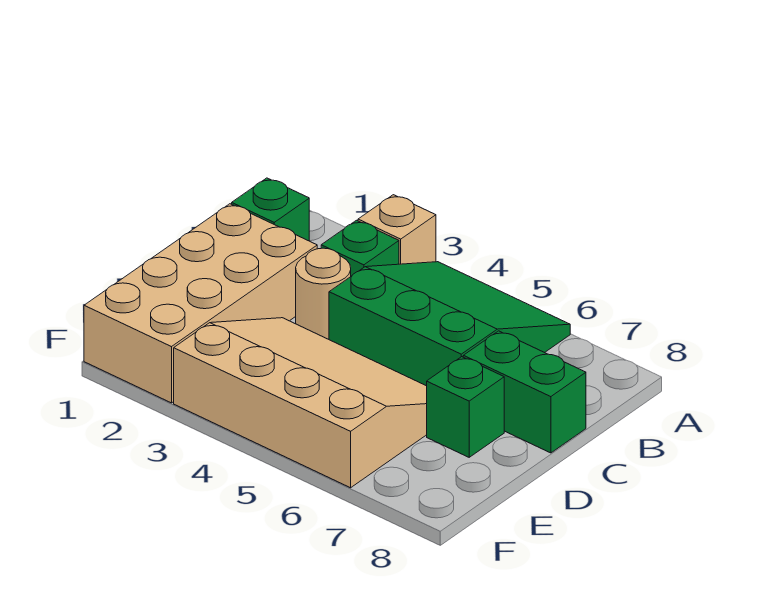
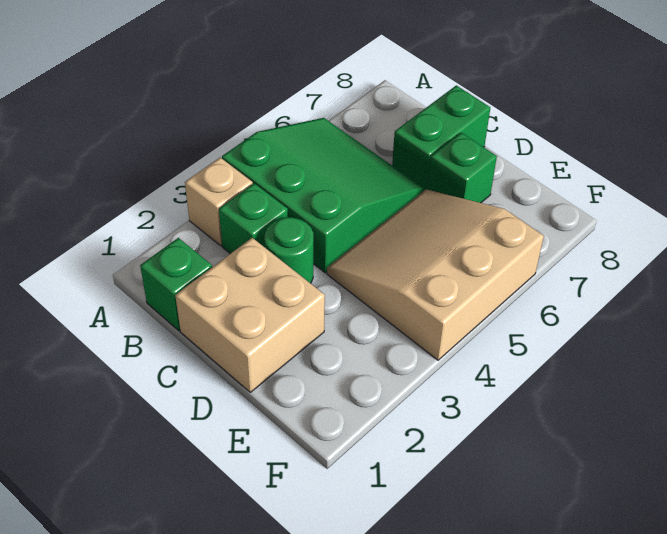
green 3x3 slope [329,262,570,386] -> green 3x3 slope turned to [222,118,424,273]
tan 2x4 brick [84,204,317,403] -> tan 2x2 brick [175,238,325,392]
tan 1x1 round brick [296,248,351,339] -> green 1x1 round brick [264,217,313,283]
tan 3x4 slope [174,318,427,488] -> tan 3x3 slope [327,189,544,360]

